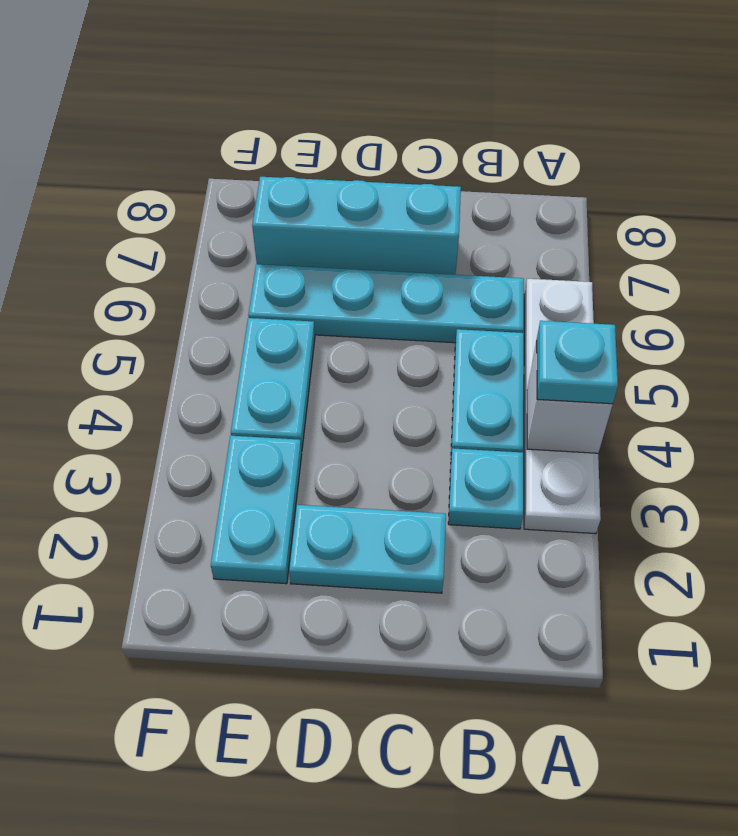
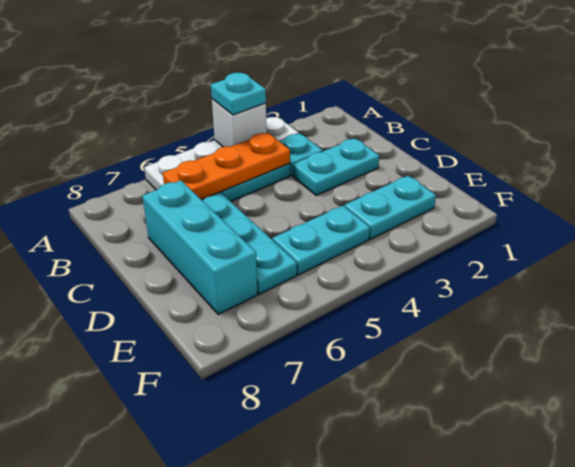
none -> orange 1x3 plate [163,133,290,200]
cyan 1x2 plate [289,505,446,593] -> cyan 1x2 plate turned to [293,138,379,195]

